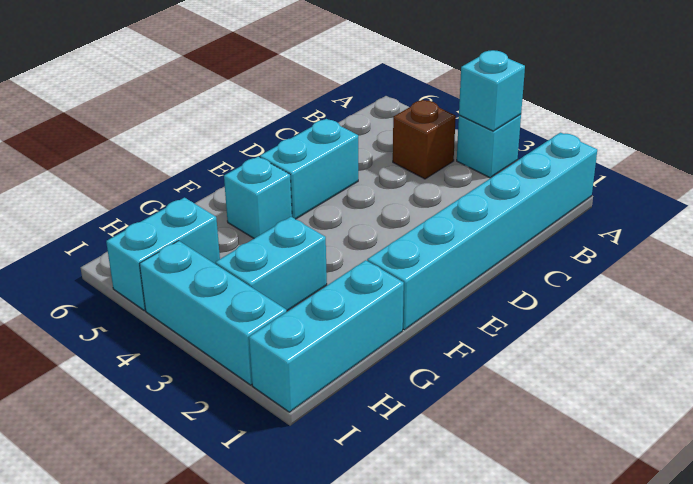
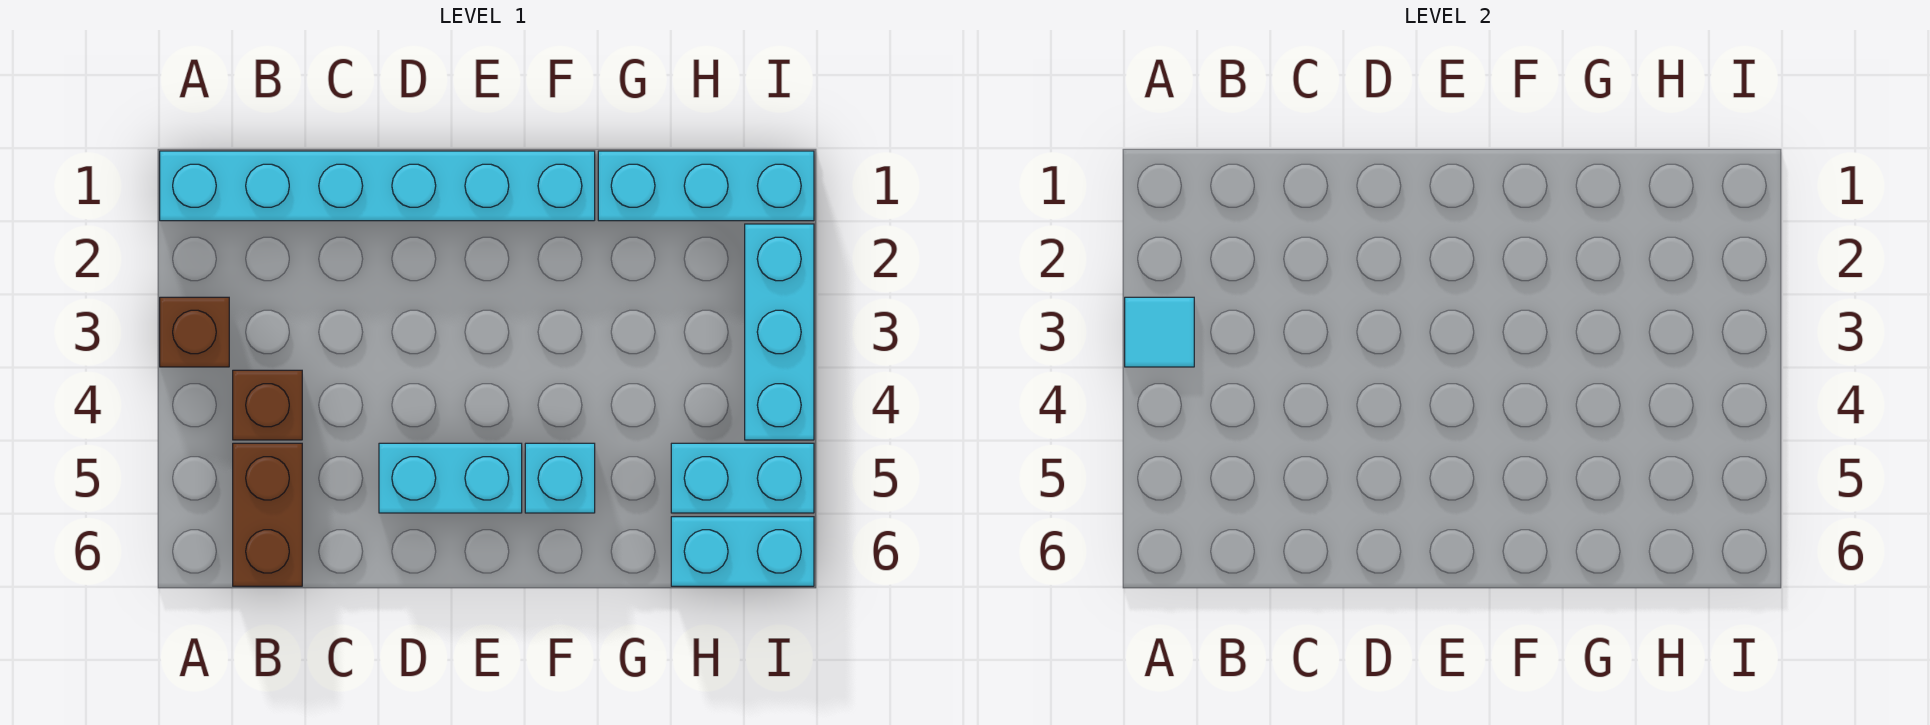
cyan 1x1 brick [457,114,521,178] -> brown 1x1 brick [160,297,229,367]
cyan 1x1 brick [459,50,525,131] -> cyan 1x1 tile [1125,297,1194,367]
none -> brown 1x2 brick [233,443,302,586]
cyan 1x2 brick [216,217,327,311] -> cyan 1x2 brick moved to [671,517,814,586]

